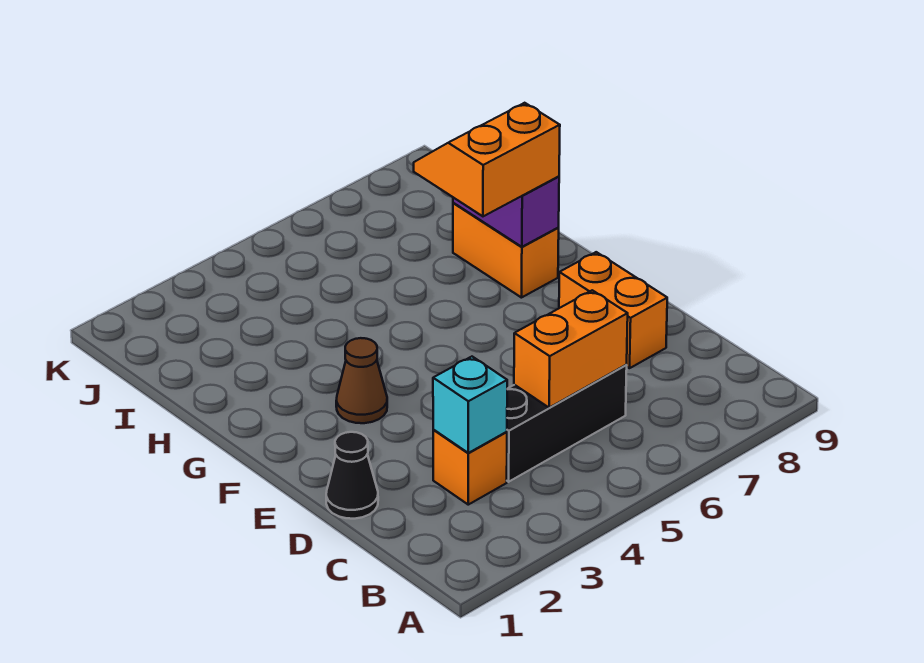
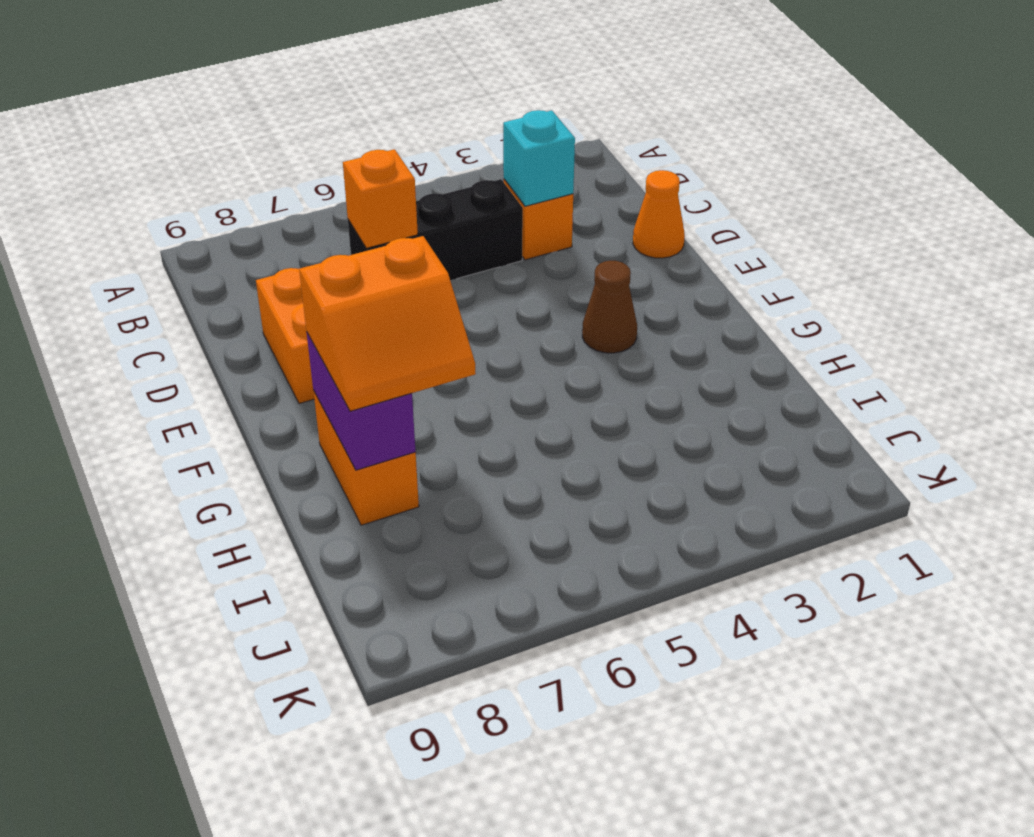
orange 1x2 brick [514,290,628,408] -> orange 1x1 brick [343,149,418,248]
black 1x1 cone [326,432,378,519] -> orange 1x1 cone [633,170,685,258]

